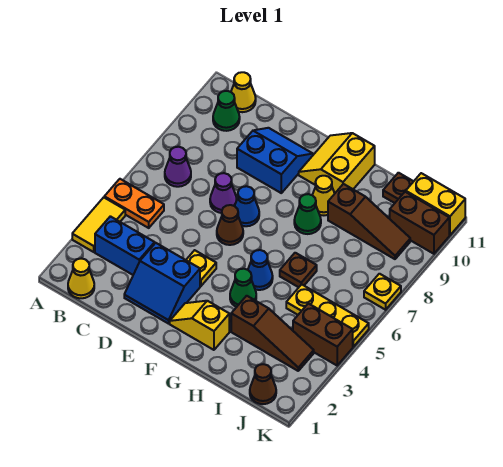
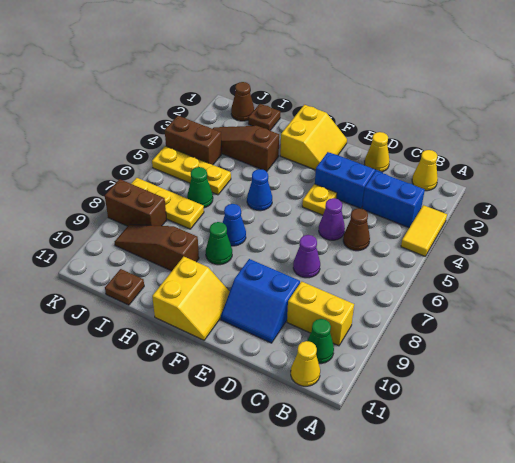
orange 1x2 plate [104,179,164,228] -> none
purple 1x1 cone [165,147,191,187] -> purple 1x1 cone moved to [319,198,345,240]
brown 1x1 cone [217,205,243,245] -> brown 1x1 cone moved to [343,208,370,251]
blue 1x1 cone [235,186,259,226] -> blue 1x1 cone moved to [223,204,246,246]
yellow 1x2 slope [170,301,229,350] -> yellow 2x2 slope [280,105,347,170]
green 1x1 cone [230,269,256,307] -> green 1x1 cone moved to [187,167,213,208]
yellow 1x1 cone [313,176,335,215] -> yellow 1x1 cone moved to [365,132,390,172]
brown 1x1 plate [280,253,317,287] -> brown 1x1 plate moved to [248,104,280,130]
brown 1x2 brick [389,192,449,254] -> brown 1x2 brick moved to [105,179,167,226]
yellow 1x2 brick [406,173,465,235] -> yellow 1x2 brick moved to [287,281,354,346]
yellow 1x1 plate [364,274,401,310] -> yellow 1x3 plate [131,178,204,229]

